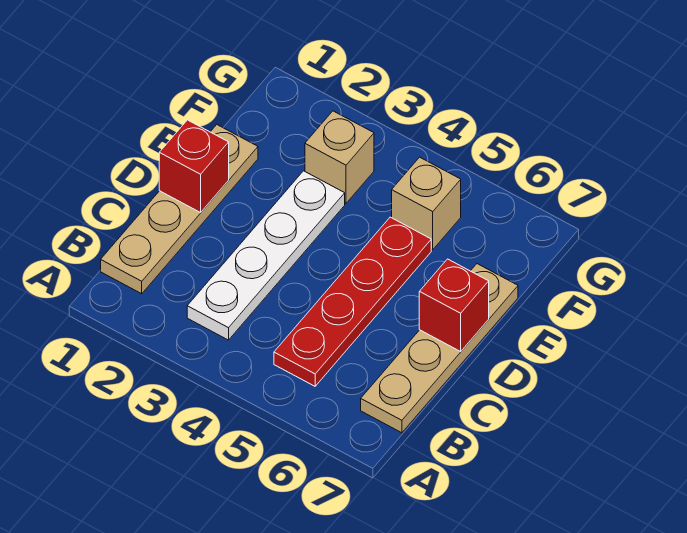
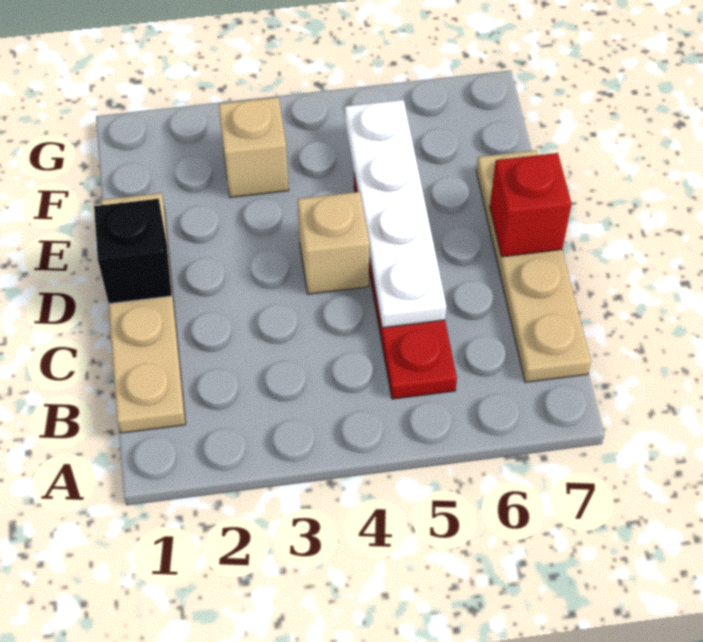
white 1x4 plate [187,171,345,340] -> white 1x4 plate moved to [345,100,446,328]
red 1x1 brick [159,120,229,212] -> black 1x1 brick [94,199,172,304]
tan 1x1 brick [392,157,461,250] -> tan 1x1 brick moved to [298,192,370,294]

